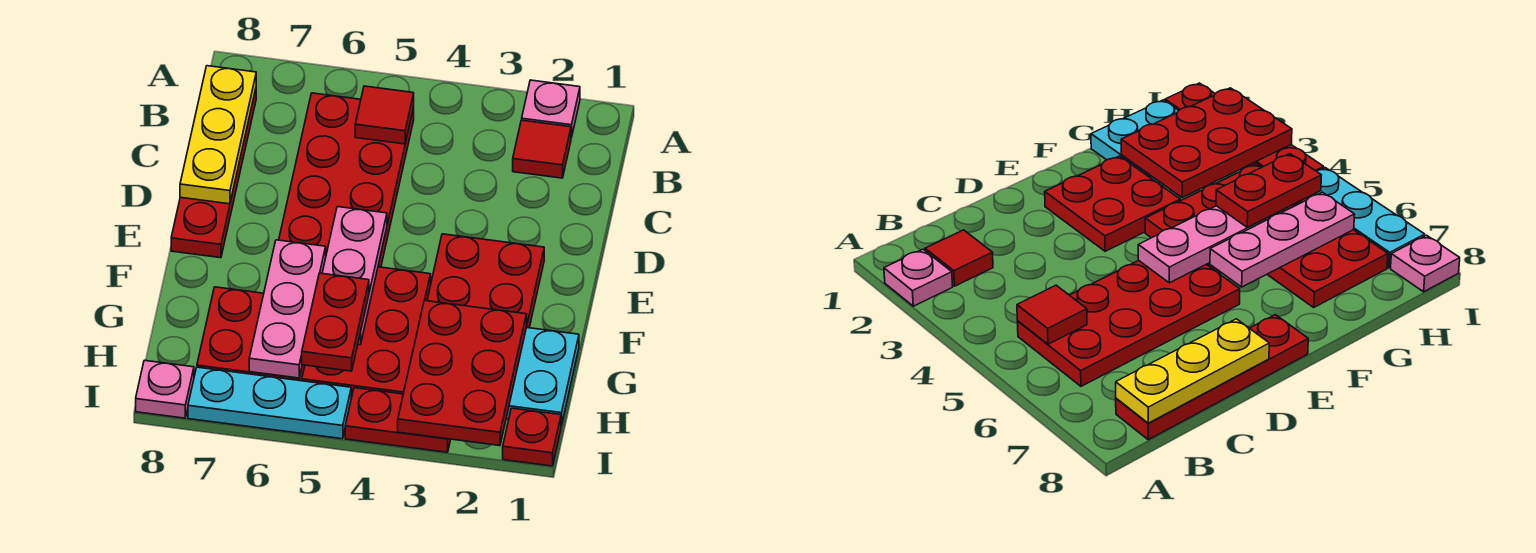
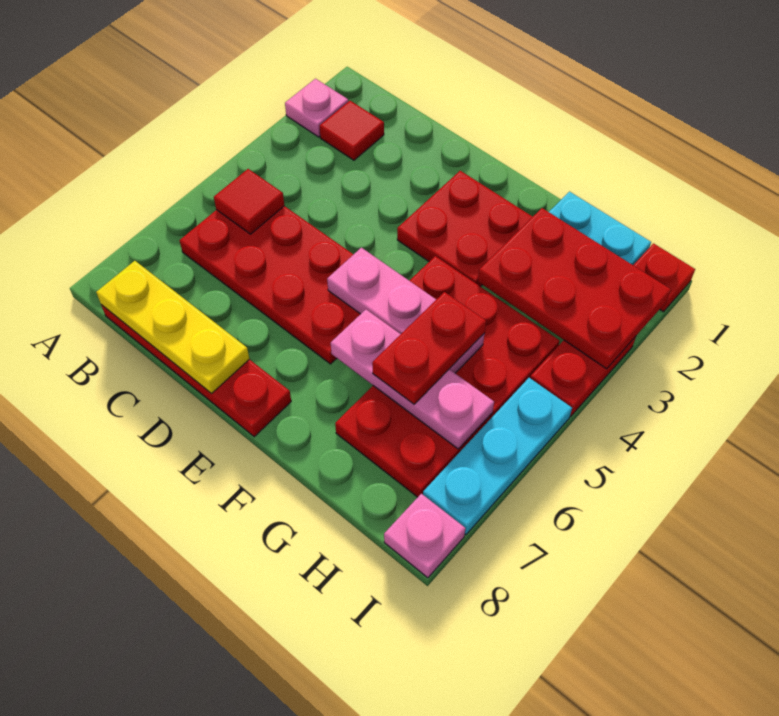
red 1x2 plate [302,273,369,371] -> red 1x2 plate turned to [372,292,486,404]

